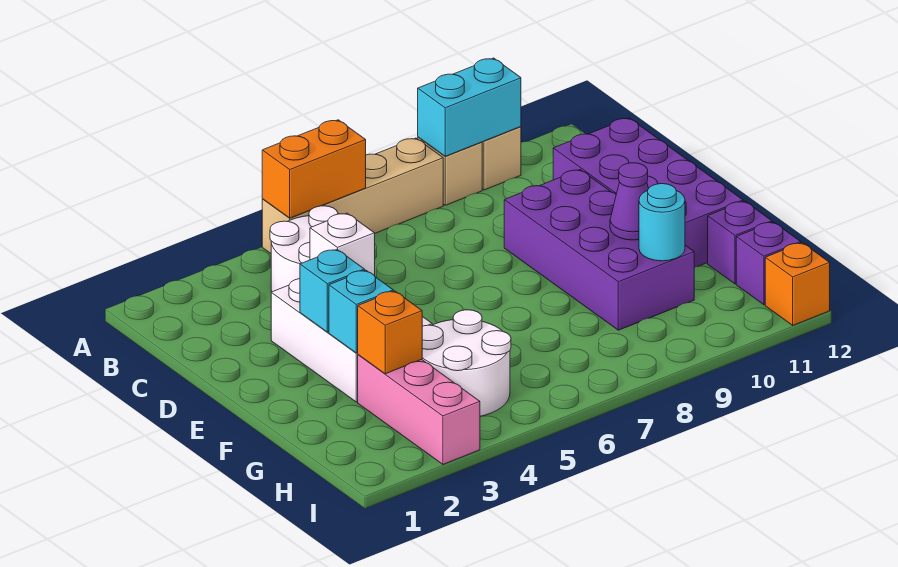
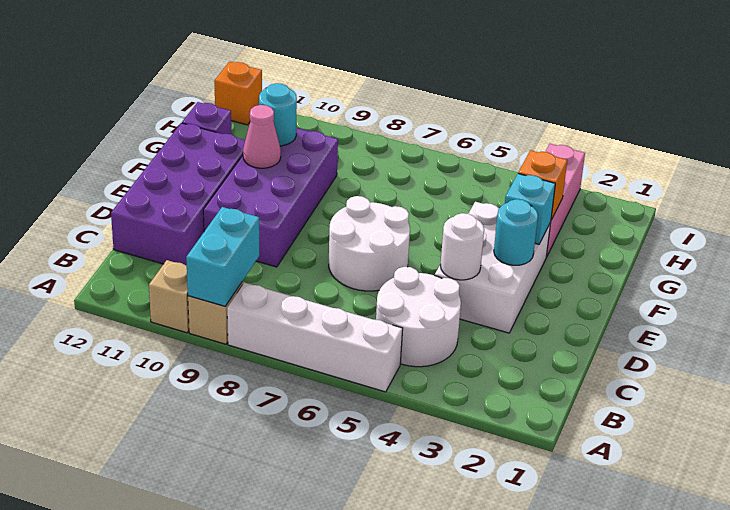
tan 1x4 brick [262,138,443,253] -> white 1x4 brick [227,282,403,392]
orange 1x2 brick [262,120,366,218] -> none
cyan 1x2 brick [418,58,521,156] -> cyan 1x2 brick turned to [186,207,260,306]
white 1x1 brick [310,213,375,276] -> white 1x1 round brick [440,213,484,280]
cyan 1x1 brick [300,249,365,332] -> cyan 1x1 round brick [494,199,538,265]
purple 1x1 cone [610,163,649,240] -> pink 1x1 cone [243,105,281,168]
white 2x2 round brick [422,310,511,416] -> white 2x2 round brick moved to [329,196,410,291]
purple 1x1 brick [736,222,801,305] -> none

